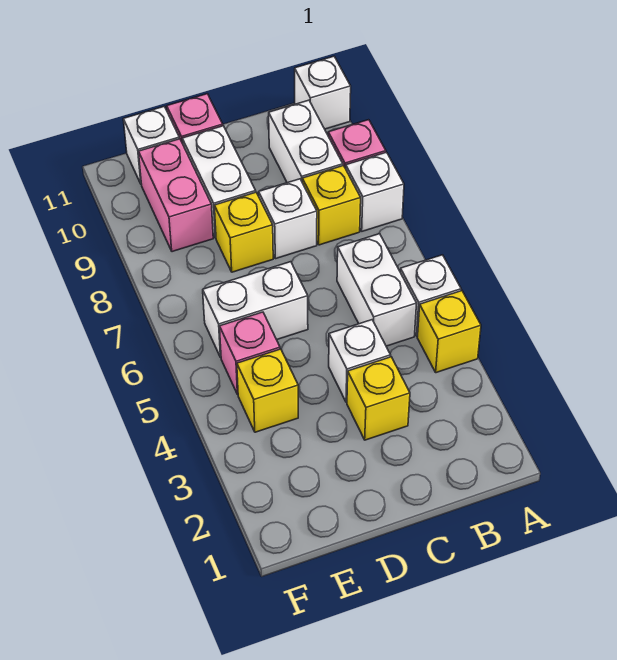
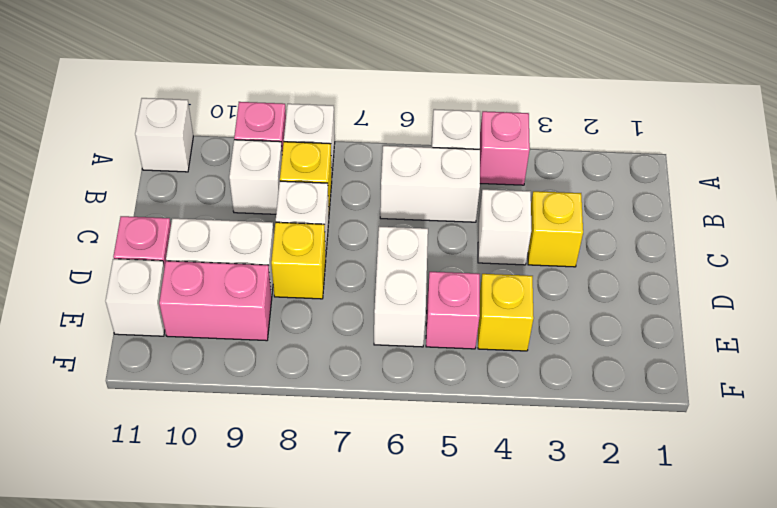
yellow 1x1 brick [417,291,481,373] -> pink 1x1 brick [480,111,530,185]
white 1x2 brick [269,100,343,183] -> white 1x1 brick [229,140,282,214]

